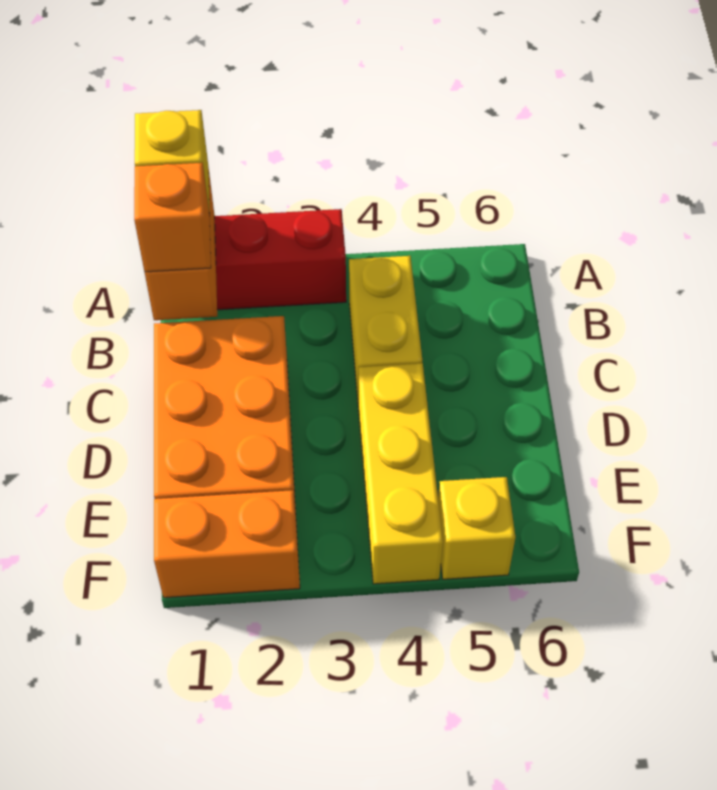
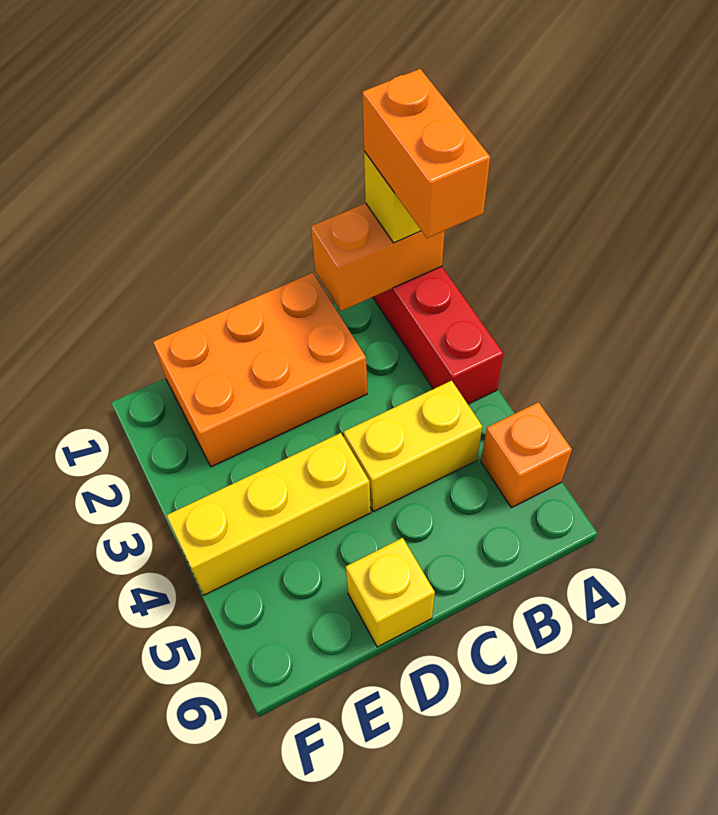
orange 1x1 brick [134,163,211,272] -> orange 1x1 brick moved to [481,402,572,508]
orange 1x2 brick [154,490,300,598] -> orange 1x2 brick moved to [362,69,490,238]
yellow 1x1 brick [438,477,515,579] -> yellow 1x1 brick moved to [346,538,435,647]

